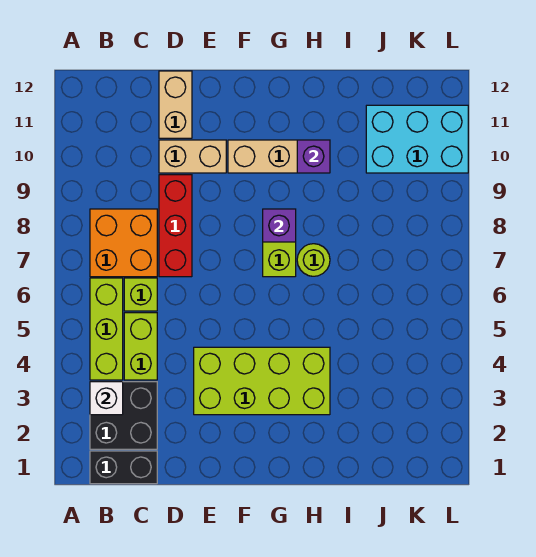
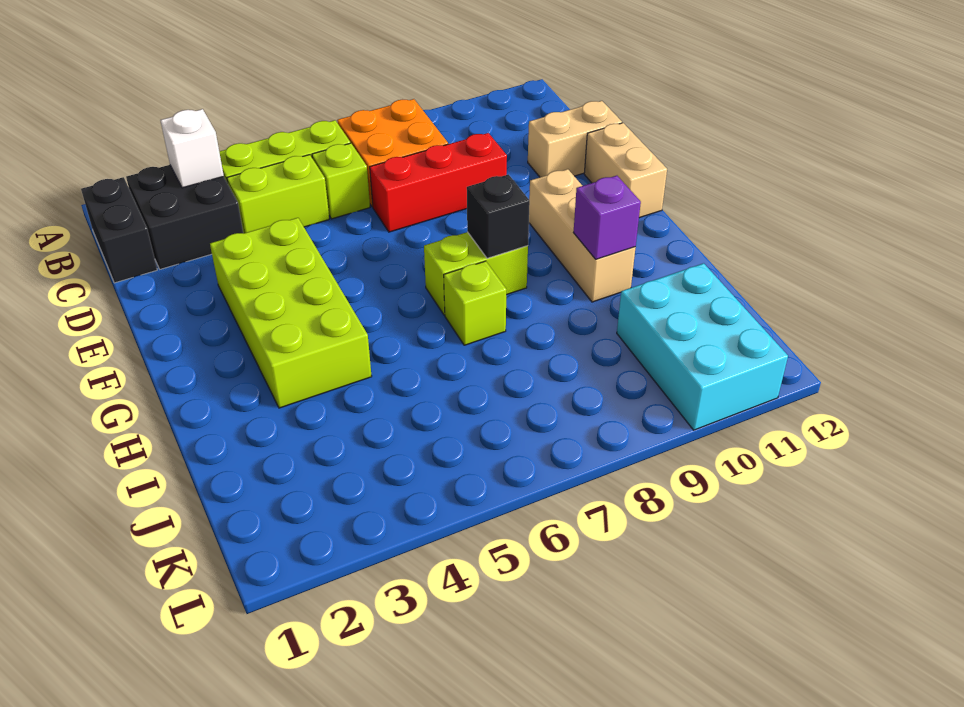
tan 1x2 brick [159,140,226,173] -> tan 1x2 brick moved to [584,123,667,218]
purple 1x1 brick [263,209,296,242] -> black 1x1 brick [467,174,530,258]
lime 1x1 round brick [297,244,330,276] -> lime 1x1 brick [444,261,507,345]

